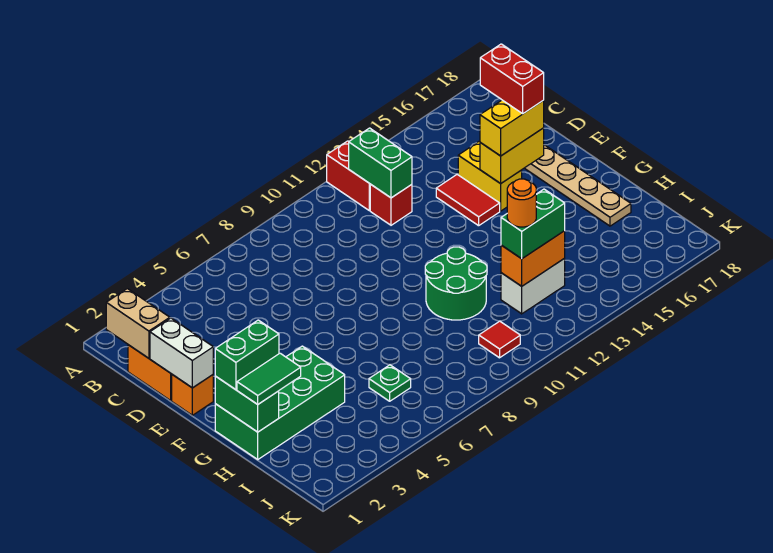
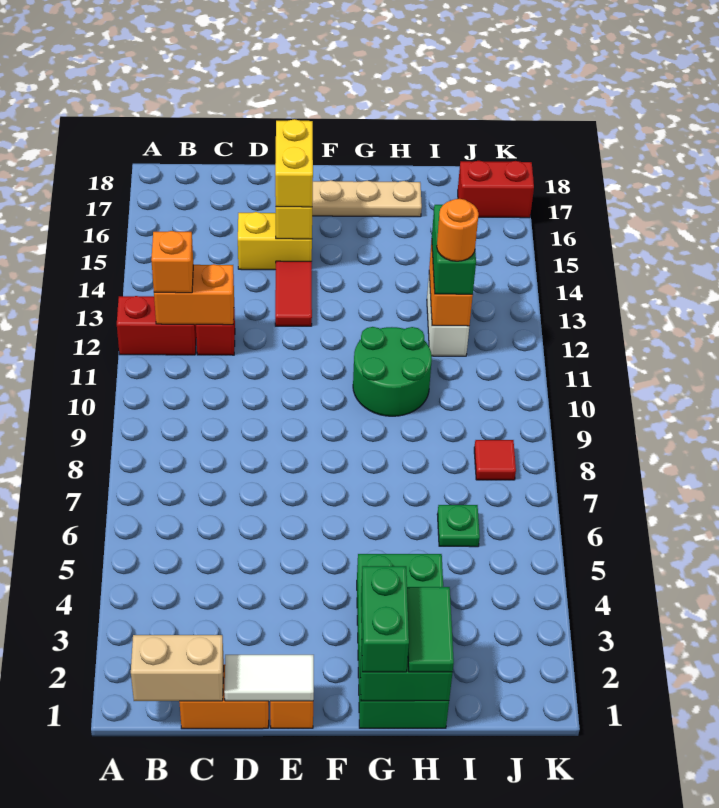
green 1x2 brick [349,128,412,198] -> orange 1x2 brick [154,264,234,325]
none -> orange 1x1 brick [151,231,193,293]
white 1x2 brick [150,318,213,388] -> white 1x2 tile [224,655,314,701]
red 1x2 tile [436,175,500,226] -> red 1x2 tile turned to [275,261,312,326]
red 1x2 brick [480,44,544,113] -> red 1x2 brick moved to [458,161,534,218]
red 1x1 tile [479,321,520,358] -> red 1x1 tile moved to [474,440,516,480]

